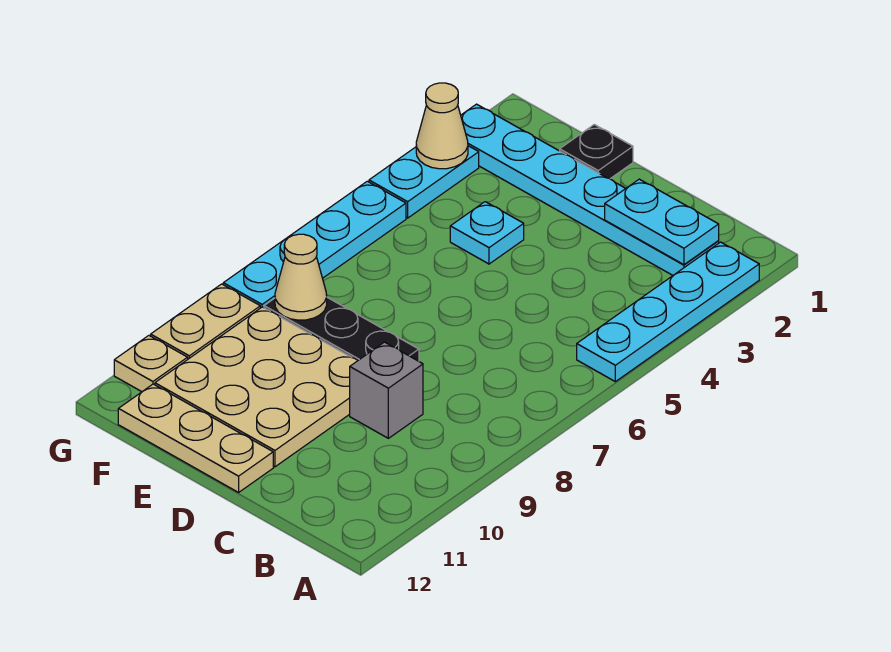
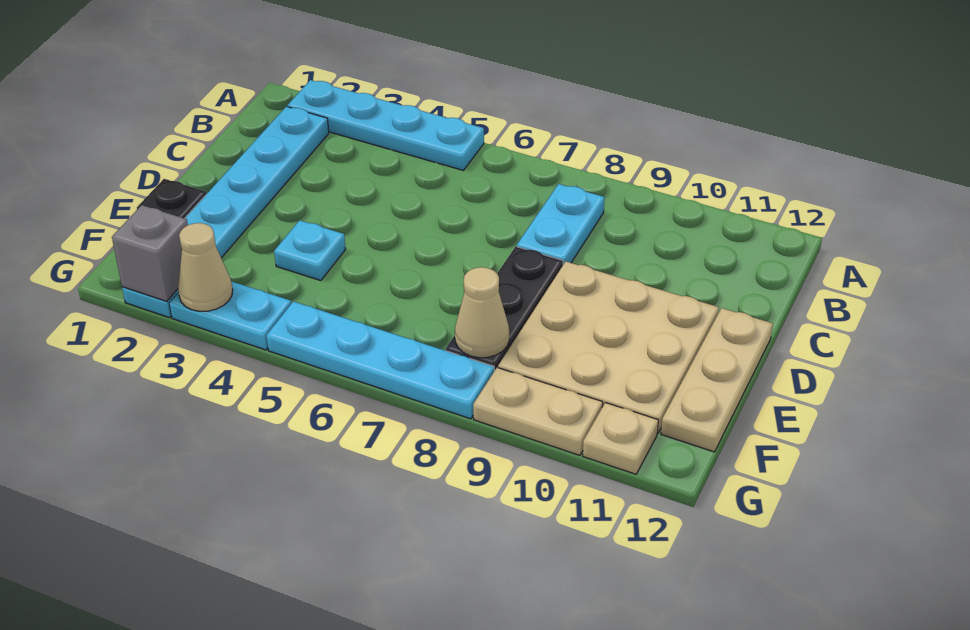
cyan 1x2 plate [605,179,719,265] -> cyan 1x2 plate moved to [517,184,604,265]
grey 1x1 brick [350,342,423,438] -> grey 1x1 brick moved to [112,205,188,301]

